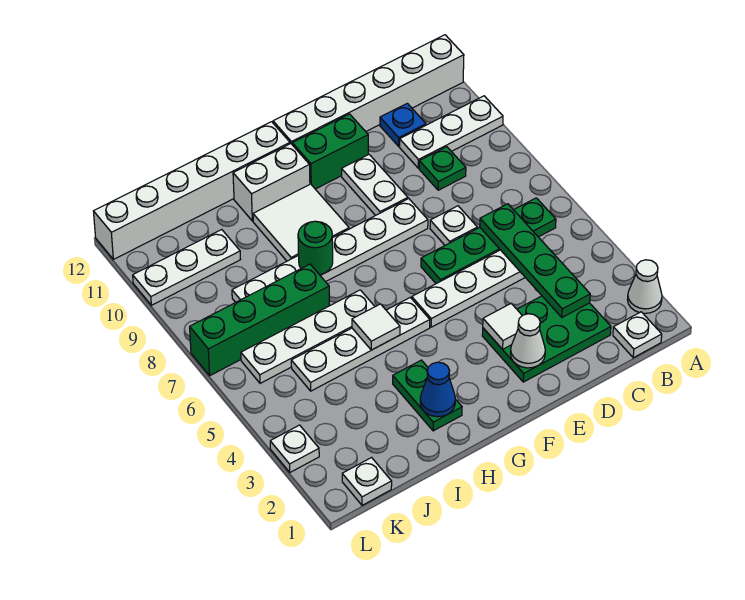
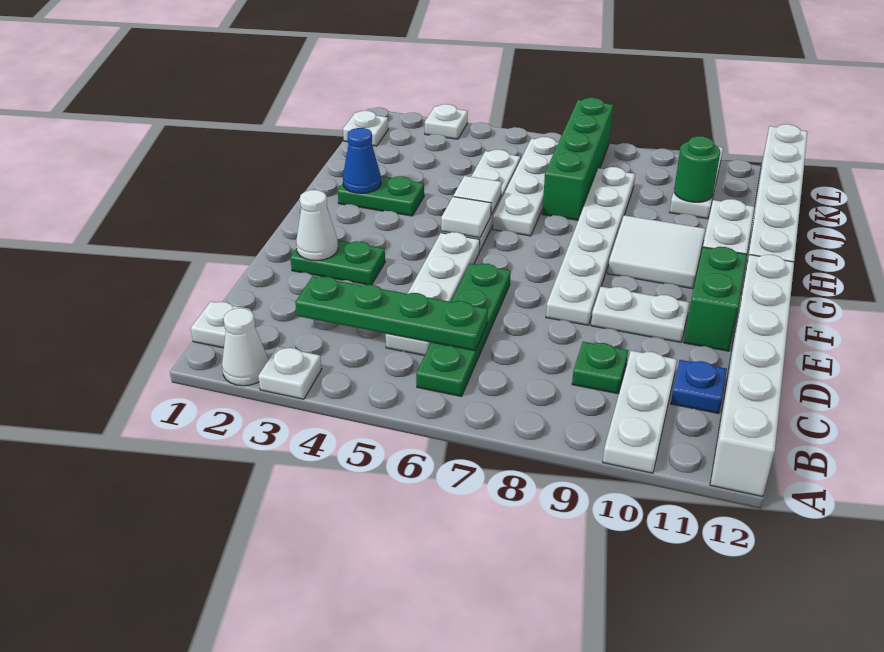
green 2x3 plate [482,296,611,382] -> green 1x2 plate [290,240,385,285]
white 1x1 plate [430,206,477,245] -> white 1x1 plate moved to [258,347,322,399]
white 1x1 tile [483,304,522,349] -> white 1x1 tile moved to [441,197,491,238]
green 1x1 round brick [298,221,333,275] -> green 1x1 round brick moved to [674,136,720,202]

